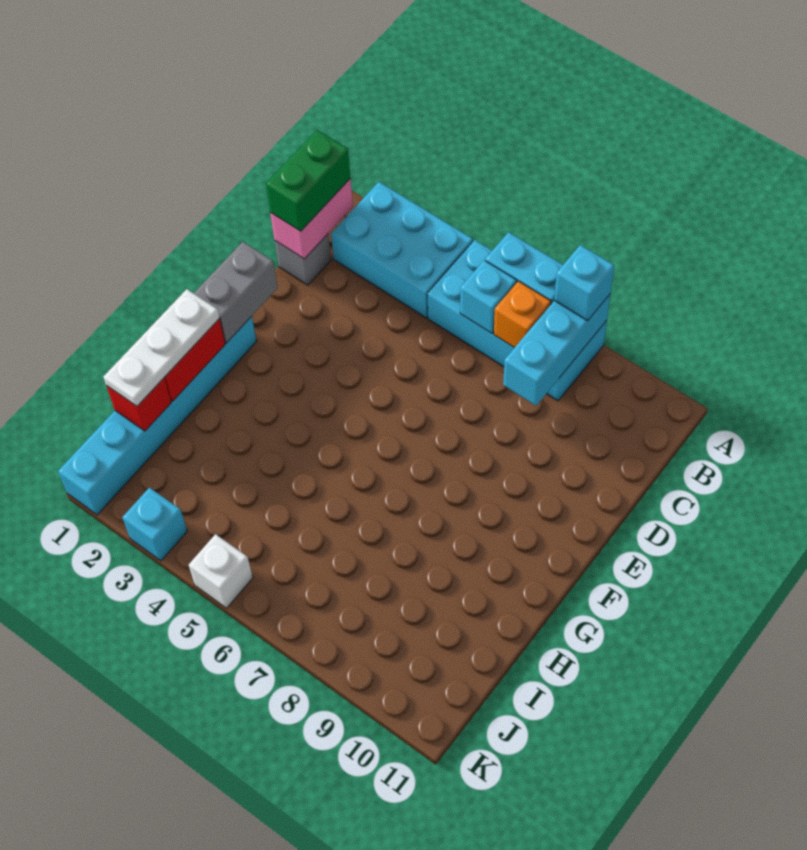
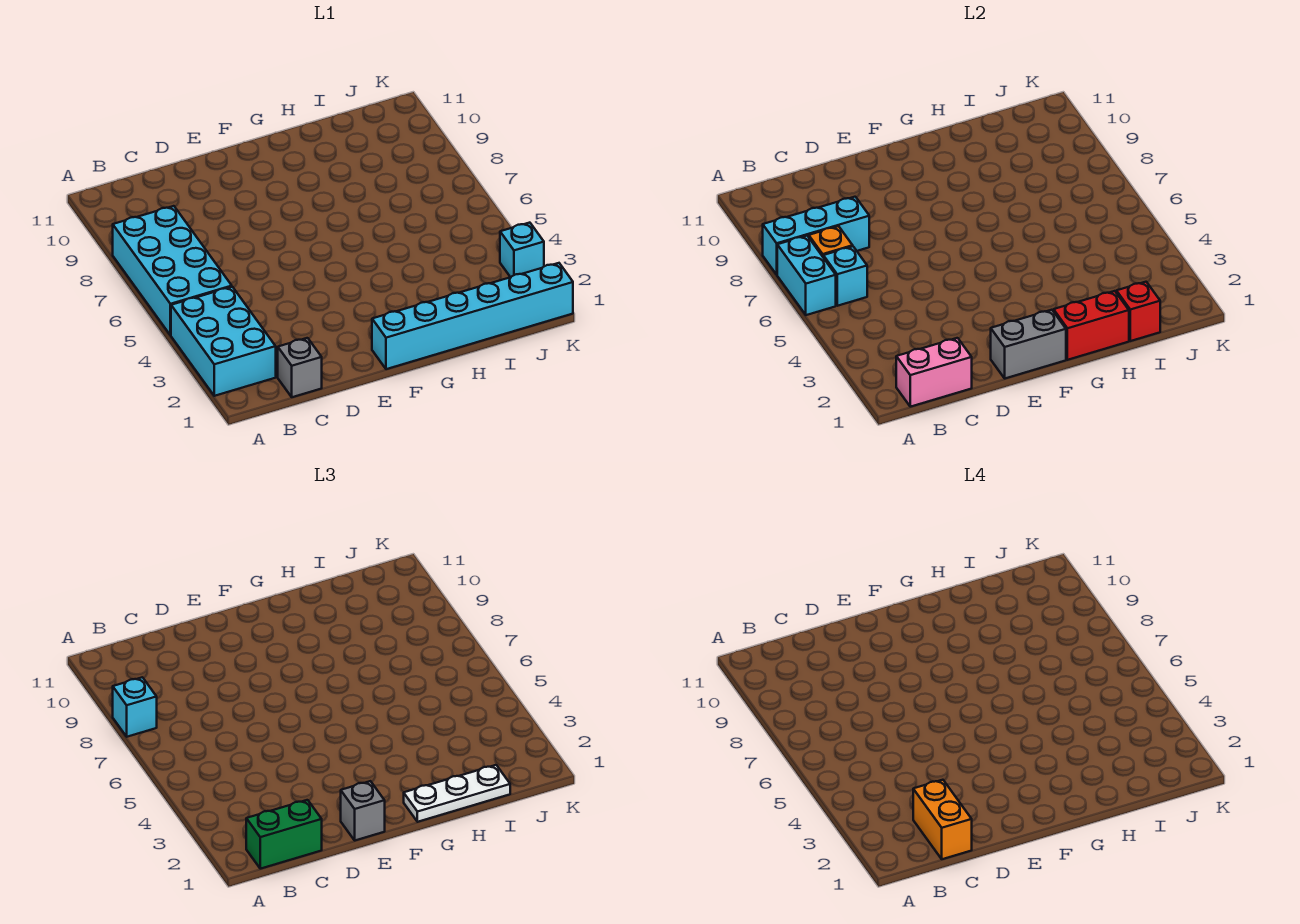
none -> orange 1x2 brick [913,780,972,859]
none -> grey 1x1 brick [341,781,385,840]
white 1x1 brick [189,534,253,608] -> none

